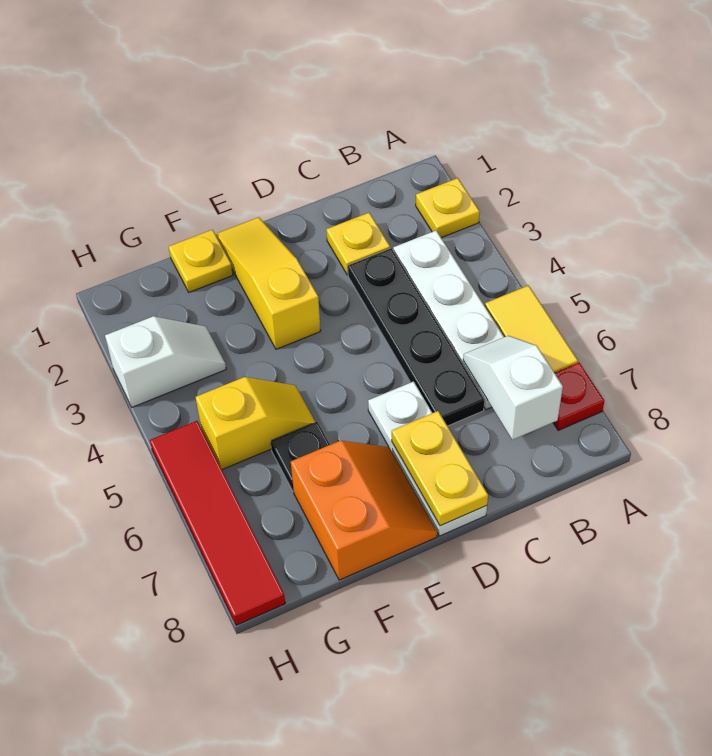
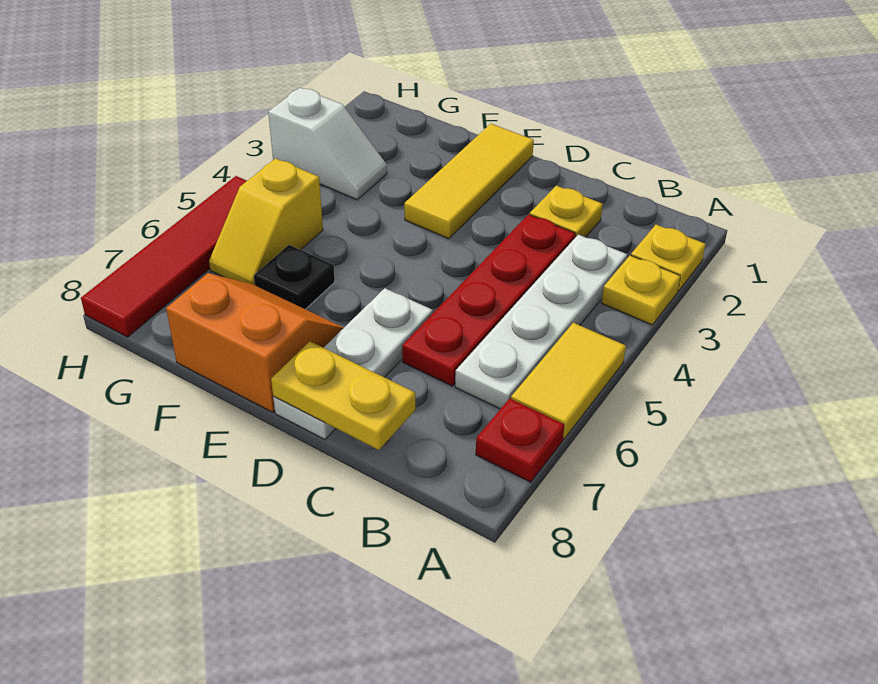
white 1x2 slope [463,336,563,440] -> none
black 1x4 plate [348,248,484,426] -> red 1x4 plate [402,214,576,386]
yellow 1x2 plate [392,411,488,526] -> yellow 1x2 plate turned to [271,341,415,450]
yellow 1x3 slope [216,217,321,349] -> yellow 1x3 tile [404,124,534,239]
orange 2x2 slope [291,441,437,580] -> orange 2x2 slope turned to [166,273,344,412]
yellow 1x1 plate [169,230,233,292] -> yellow 1x1 plate moved to [602,256,681,325]
yellow 1x2 slope [196,377,315,469] -> yellow 1x2 slope turned to [209,158,323,285]

